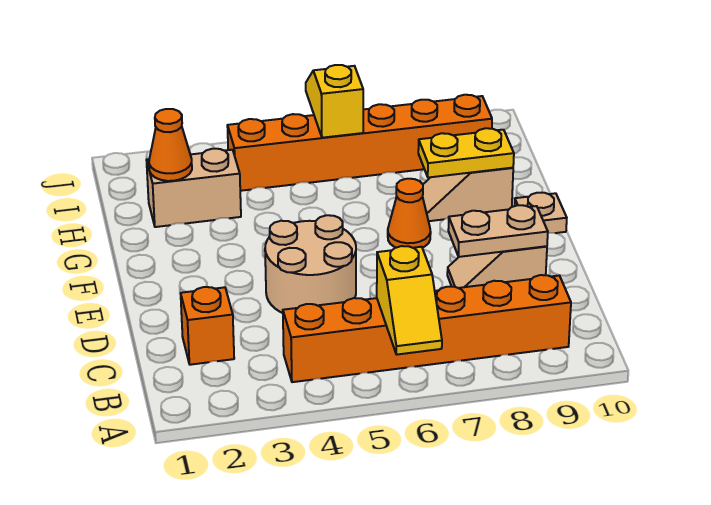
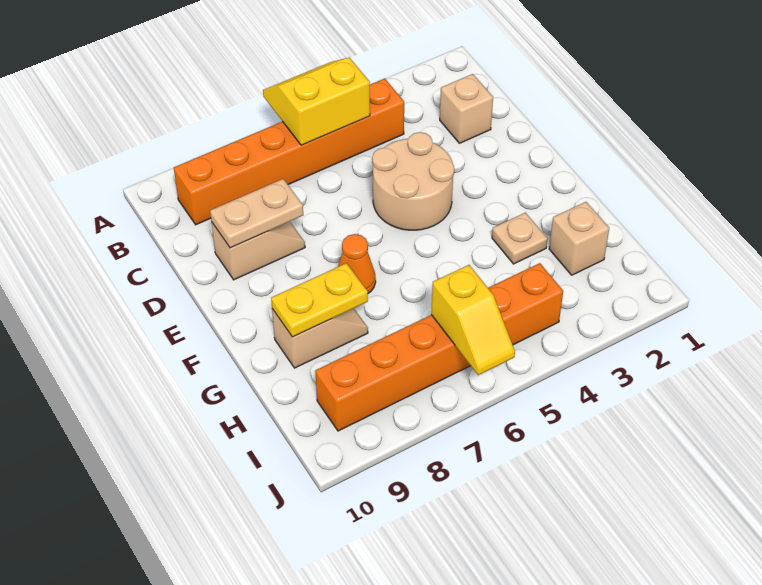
yellow 1x2 slope [377,246,442,355] -> yellow 2x2 slope [263,58,370,145]
orange 1x1 brick [181,287,234,365] -> tan 1x1 brick [440,74,493,143]
tan 1x1 plate [515,193,567,233] -> tan 1x1 plate moved to [492,213,548,264]
tan 1x2 brick [147,149,241,227] -> tan 1x1 brick [549,202,609,275]
orange 1x1 cone [149,109,192,181] -> none

